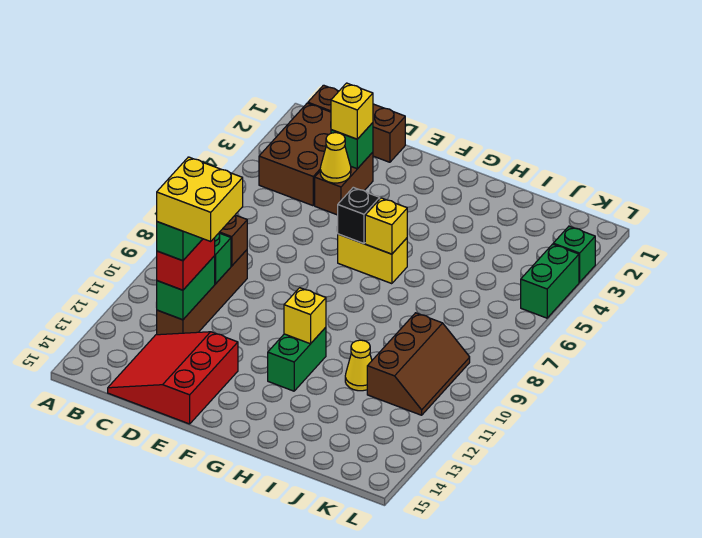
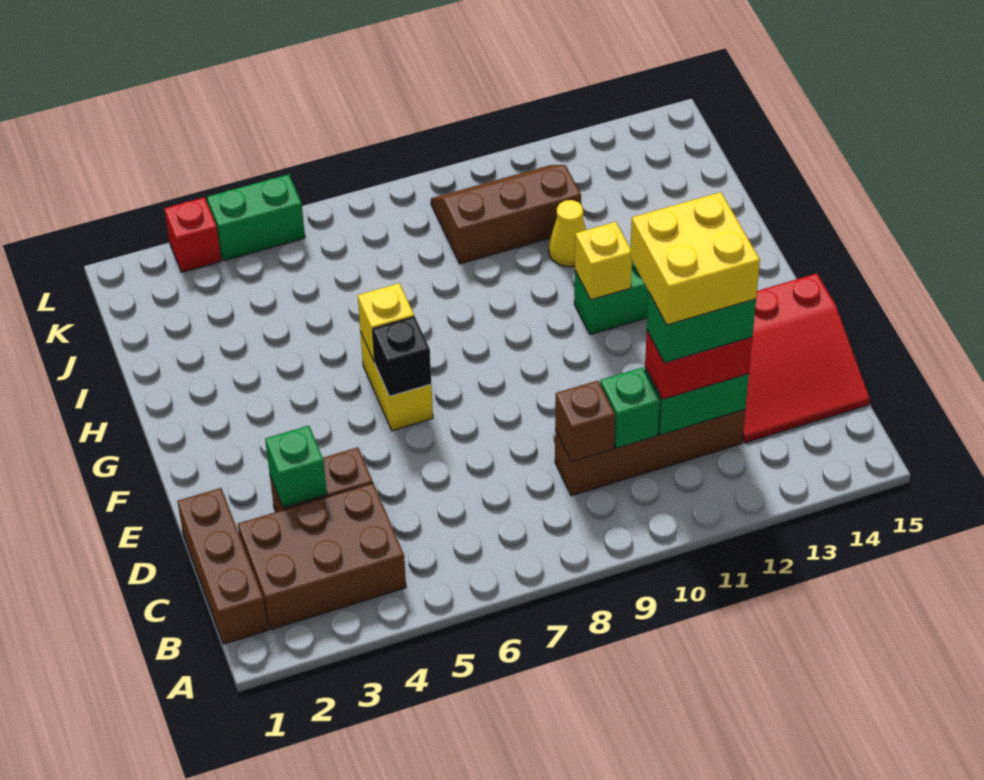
yellow 1x1 brick [331,83,373,139] -> none
yellow 1x1 cone [320,133,351,183] -> none
green 1x1 brick [553,226,595,282] -> red 1x1 brick [164,197,221,272]

